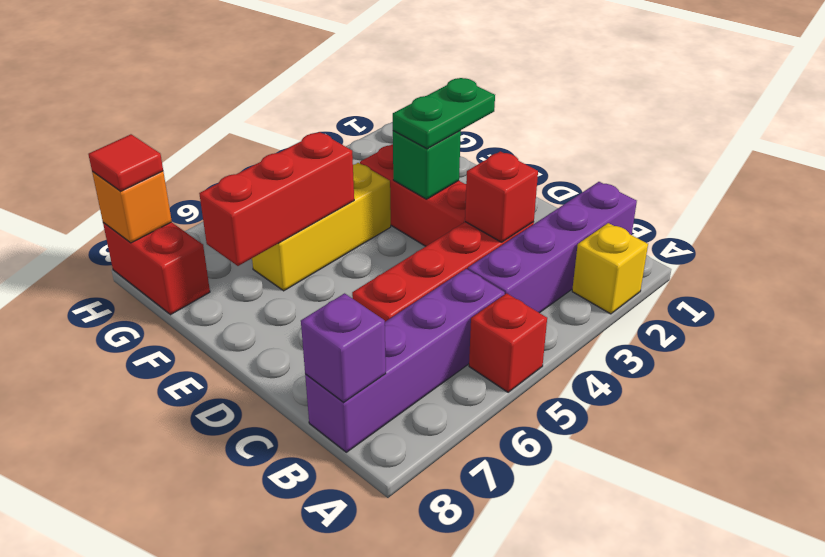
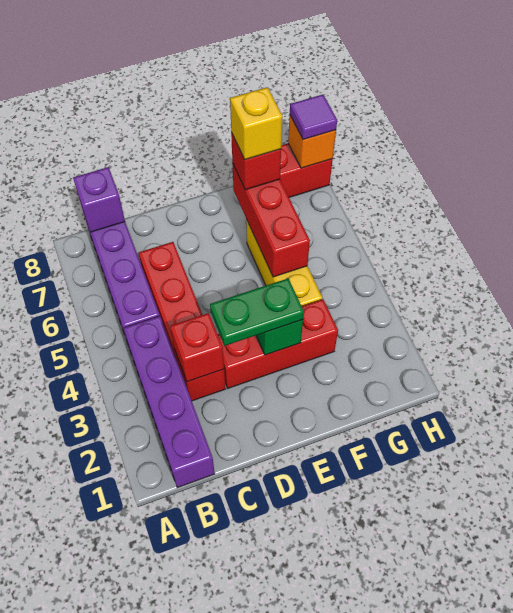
yellow 1x1 brick [572,223,648,314] -> yellow 1x1 brick moved to [230,87,282,160]
red 1x1 brick [469,293,547,392] -> red 1x1 brick moved to [231,132,281,190]
green 1x2 plate [393,78,495,149] -> green 1x2 plate turned to [210,278,304,346]
red 1x1 tile [88,134,163,191] -> purple 1x1 tile [290,95,337,140]

